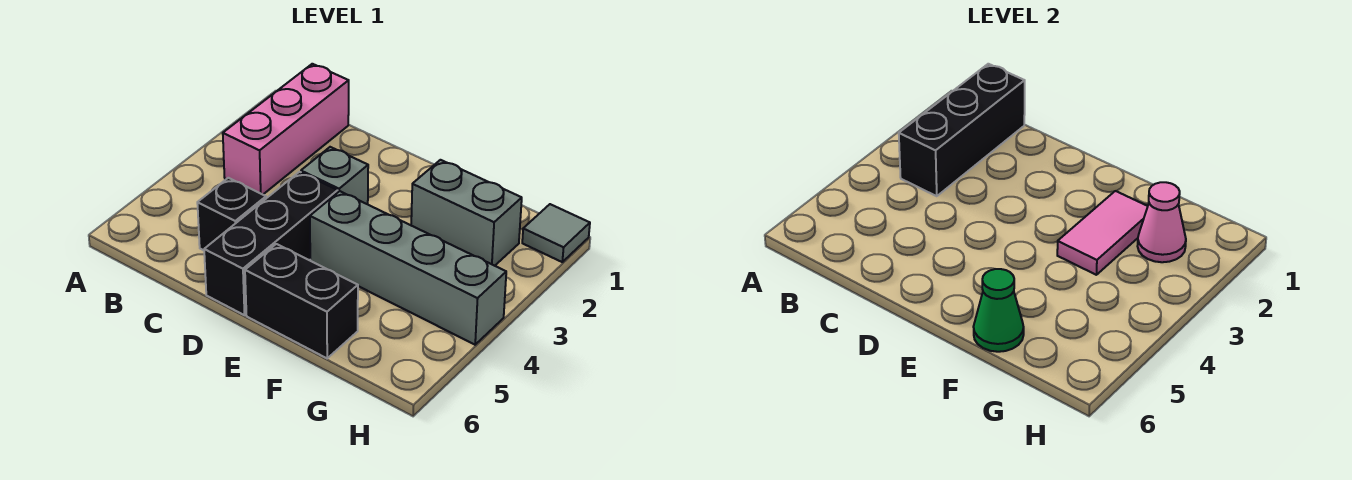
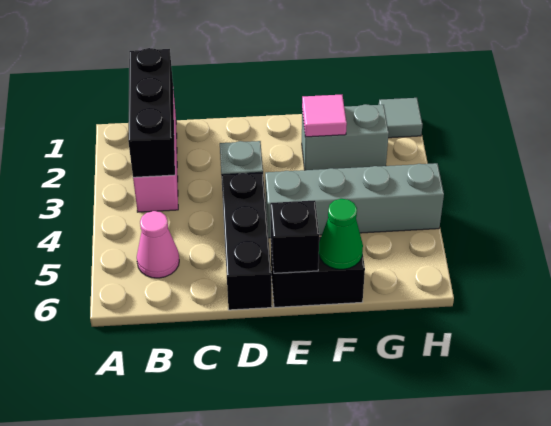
black 1x1 brick [197,178,266,250] -> black 1x1 brick moved to [270,200,319,273]
pink 1x2 tile [1057,191,1148,275] -> pink 1x1 tile [302,95,347,137]
pink 1x1 cone [1138,182,1186,262] -> pink 1x1 cone moved to [137,211,179,278]

